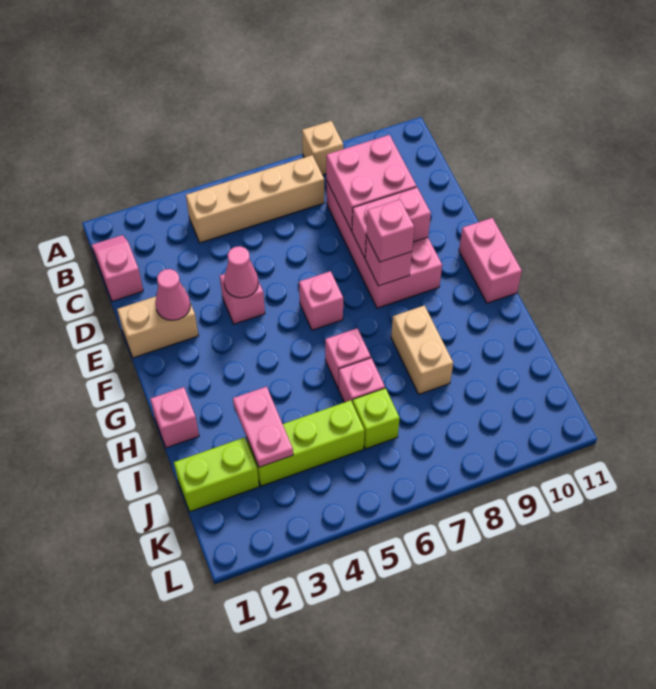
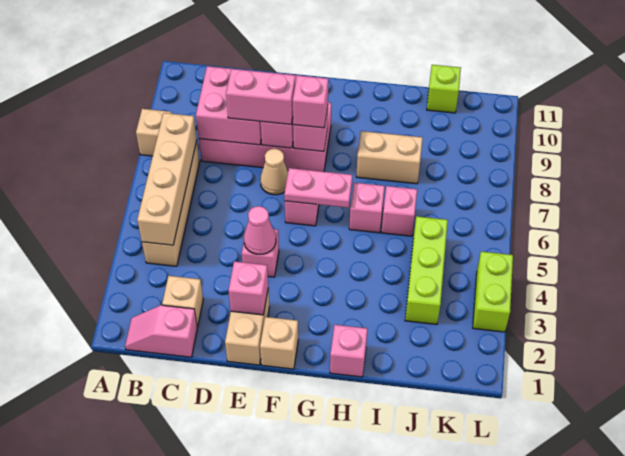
none -> tan 1x4 brick [137,113,197,245]
none -> tan 1x1 brick [162,276,203,327]
pink 1x1 cone [155,269,190,320] -> pink 1x1 brick [228,261,268,315]
none -> tan 1x1 cone [260,149,288,195]
none -> tan 1x1 brick [260,317,298,369]
pink 1x2 brick [459,218,522,303] -> pink 1x2 brick moved to [226,69,295,124]
pink 1x2 plate [233,387,293,467] -> pink 1x2 plate moved to [284,168,352,208]
lime 1x2 brick [174,438,259,512] -> lime 1x2 brick moved to [473,252,513,332]
lime 1x1 brick [353,388,400,449] -> lime 1x1 brick moved to [427,65,461,113]

